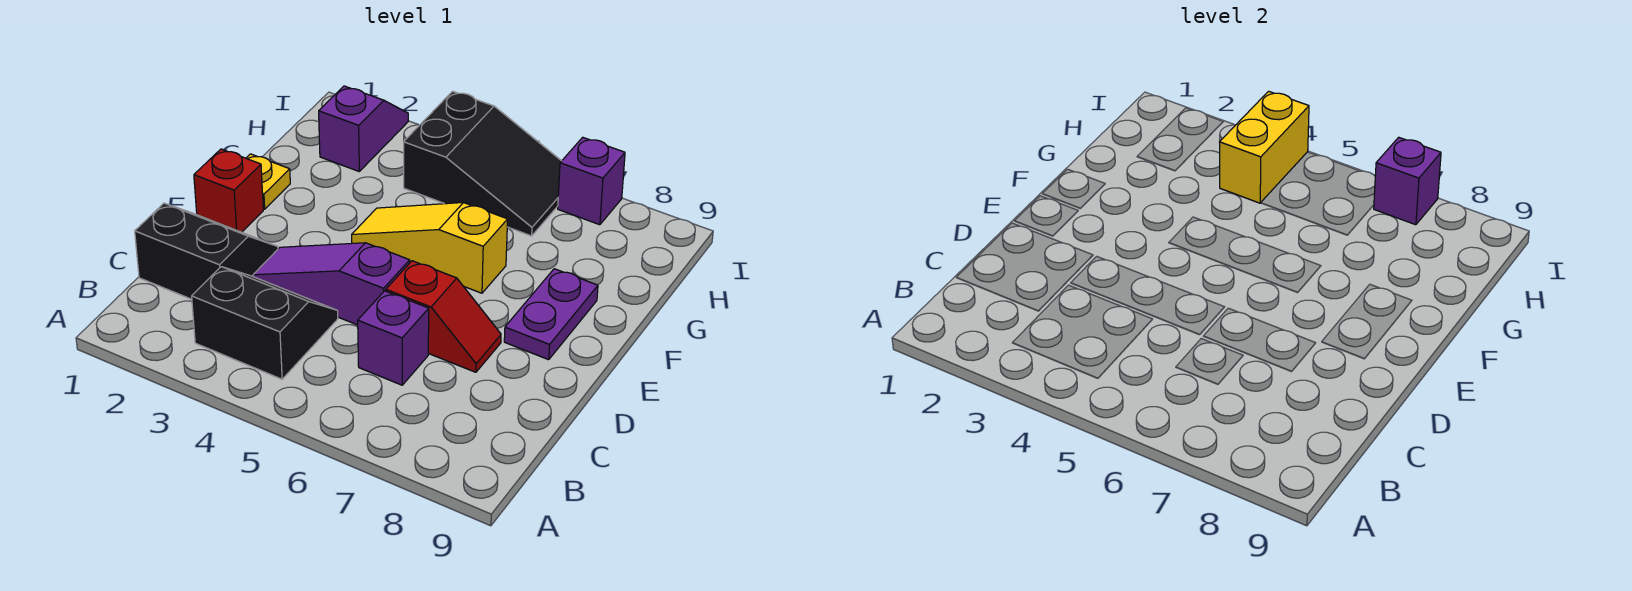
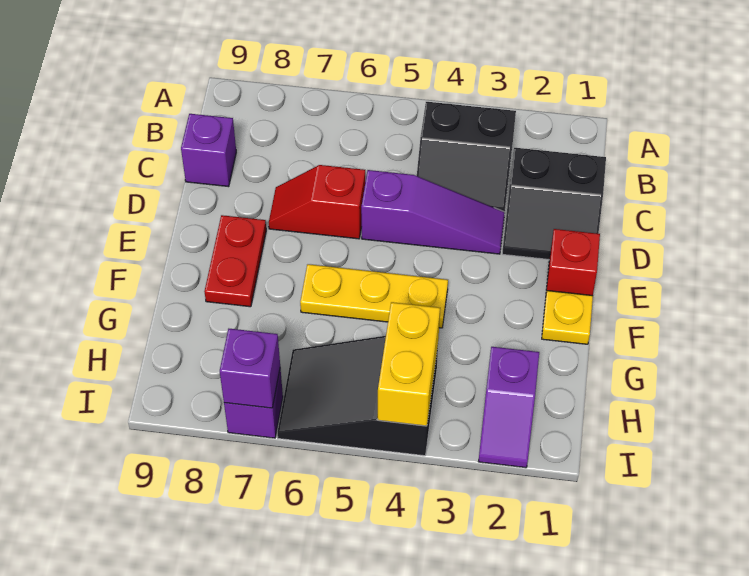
purple 1x1 brick [358,291,429,385] -> purple 1x1 brick moved to [181,114,236,187]
purple 1x2 plate [504,269,598,360] -> red 1x2 plate [204,215,266,307]
yellow 1x3 slope [352,203,508,293] -> yellow 1x3 plate [300,264,448,328]

